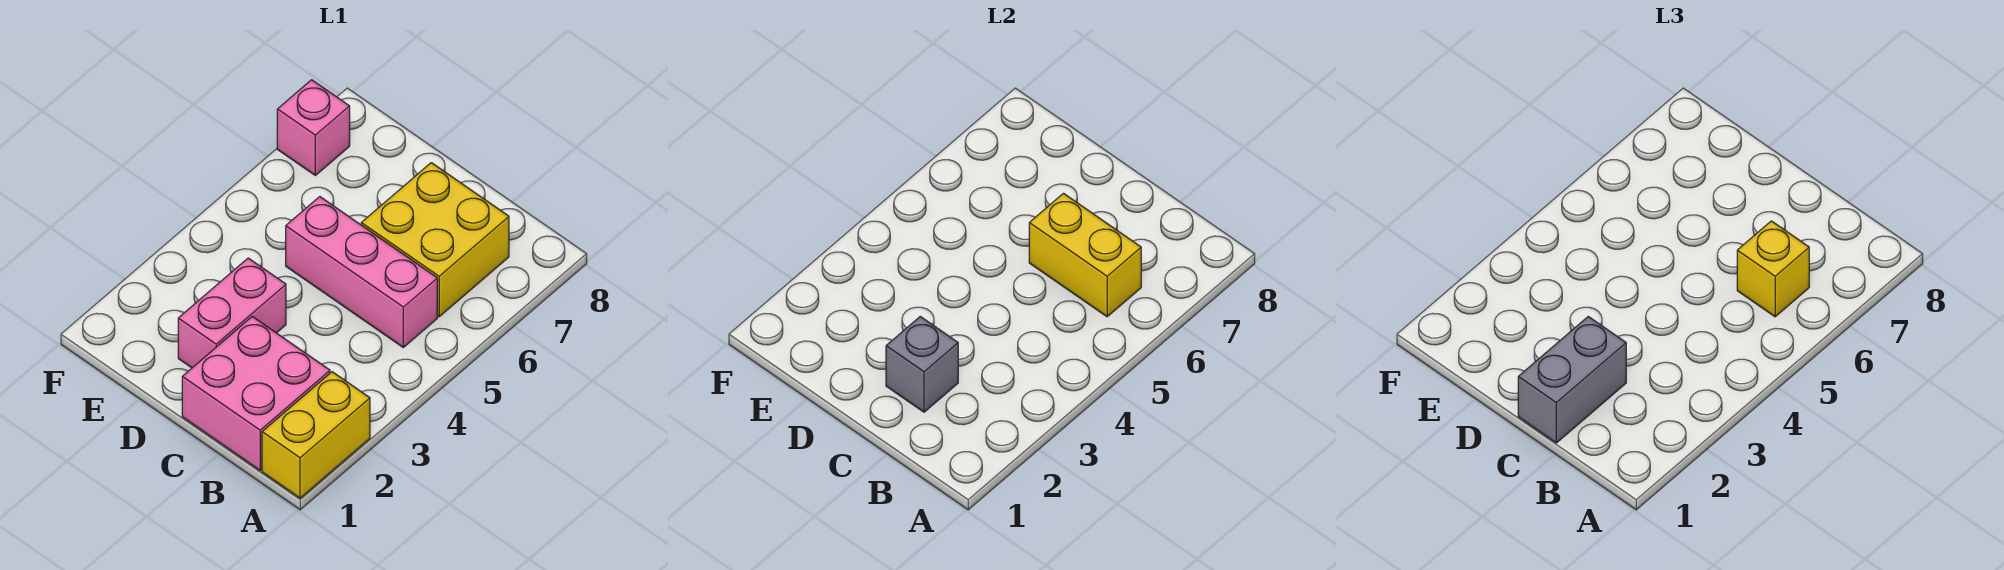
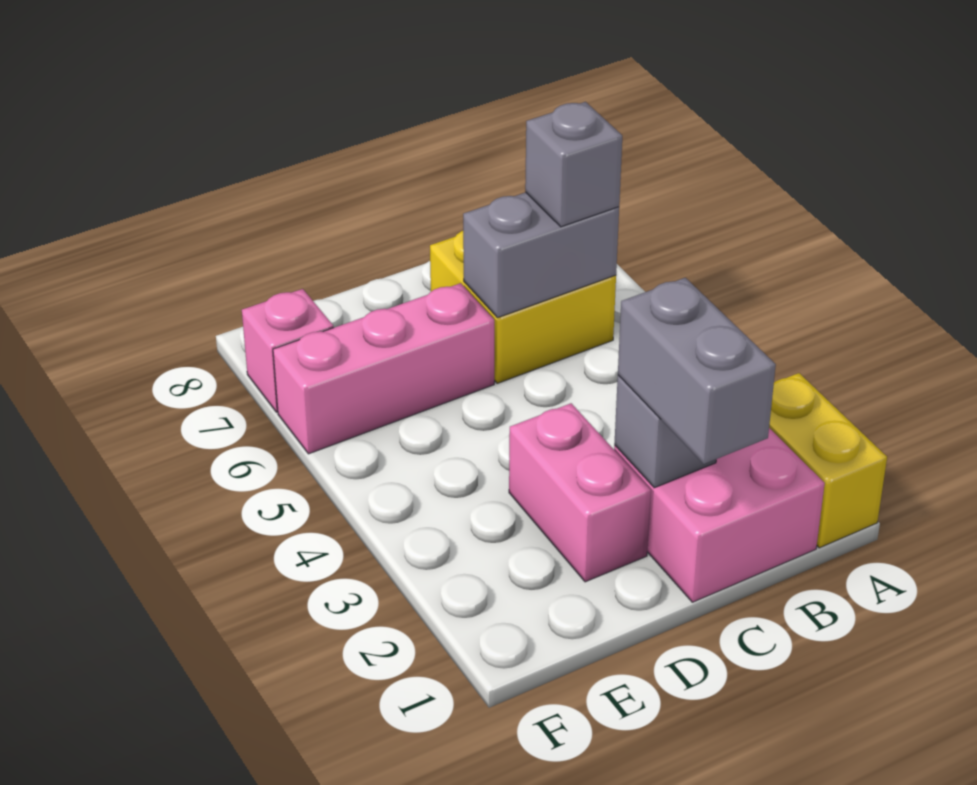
pink 1x3 brick [286,197,437,347] -> pink 1x3 brick moved to [273,283,494,454]
yellow 1x2 brick [1029,193,1141,317] -> grey 1x2 brick [463,192,619,318]
yellow 1x1 brick [1737,221,1809,317] -> grey 1x1 brick [525,102,622,227]

